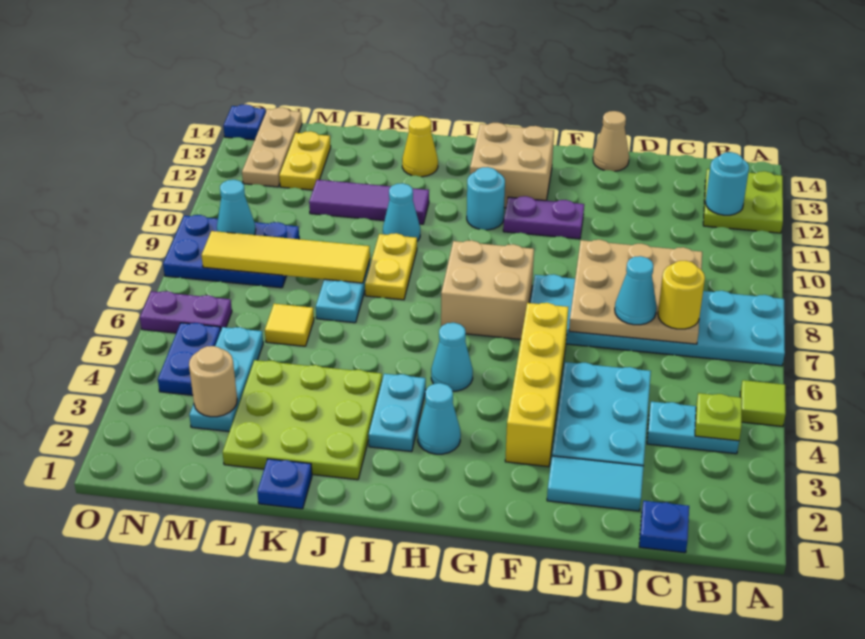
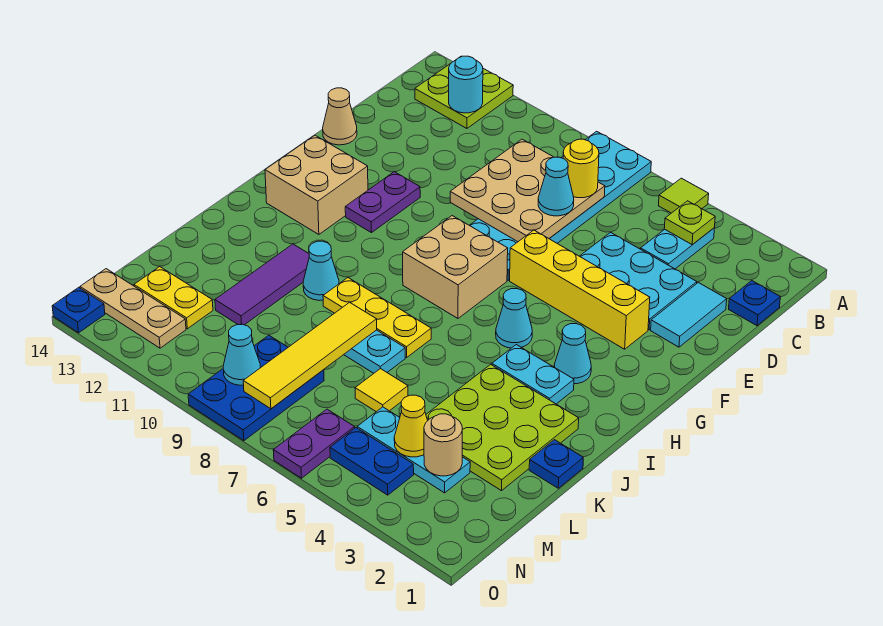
cyan 1x1 round brick [467,167,505,230] -> none
yellow 1x2 plate [365,233,417,300] -> yellow 1x3 plate [323,278,431,357]
yellow 1x1 cone [402,116,438,177] -> yellow 1x1 cone moved to [394,395,428,457]

